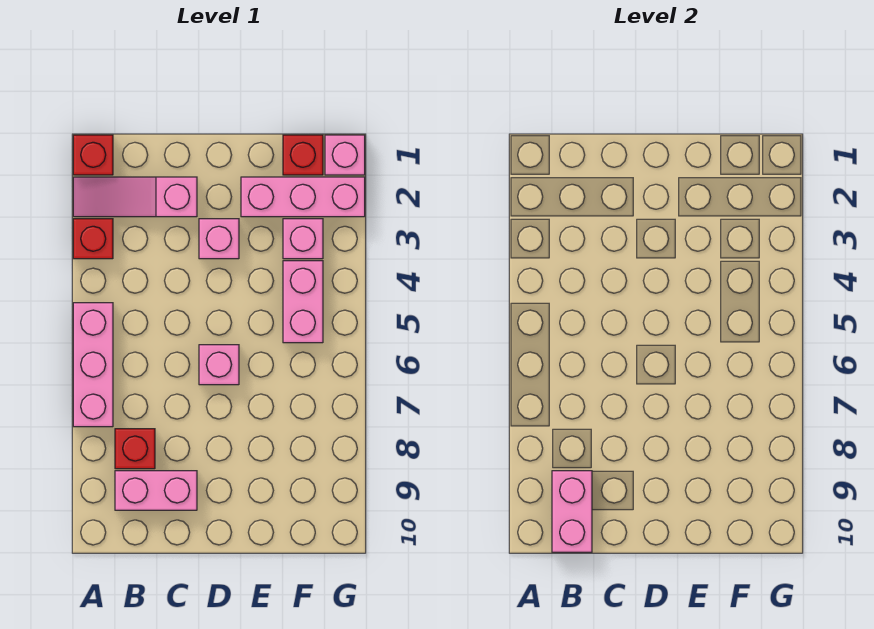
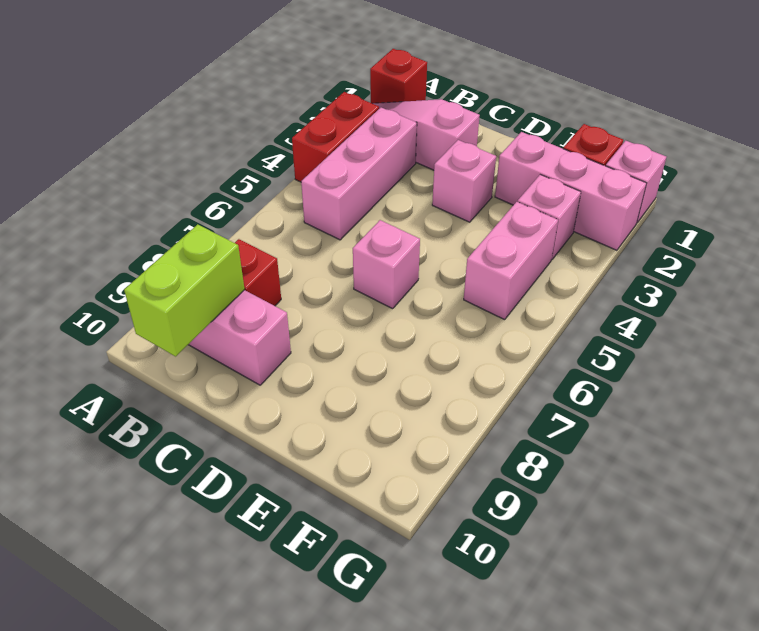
red 1x1 brick [73,219,113,259] -> red 1x2 brick [292,92,379,182]
pink 1x3 brick [73,303,113,427] -> pink 1x3 brick moved to [301,108,417,240]
pink 1x2 brick [552,471,592,552] -> lime 1x2 brick [124,224,245,356]

